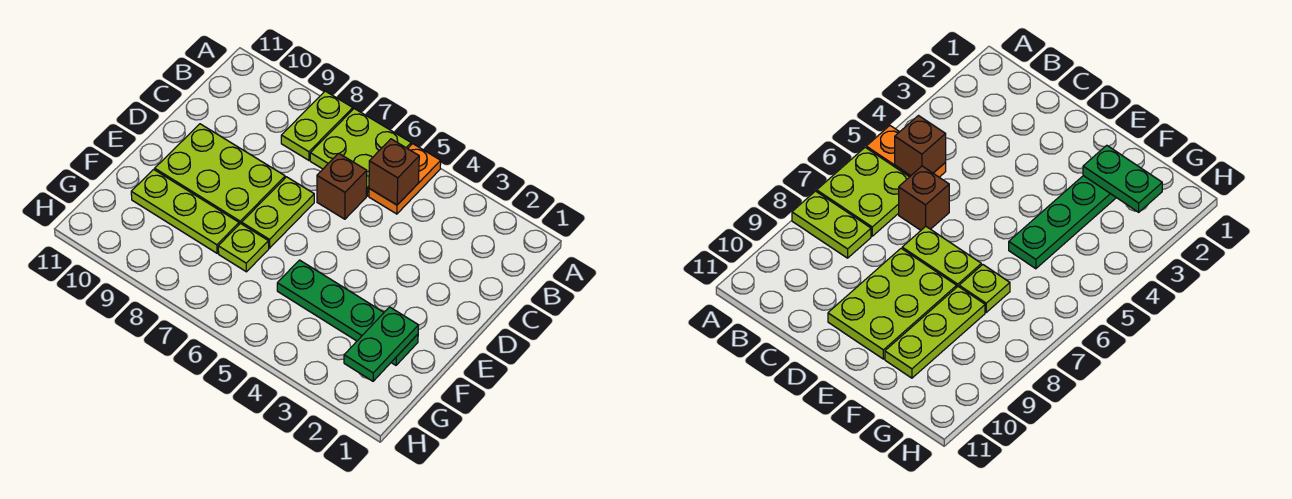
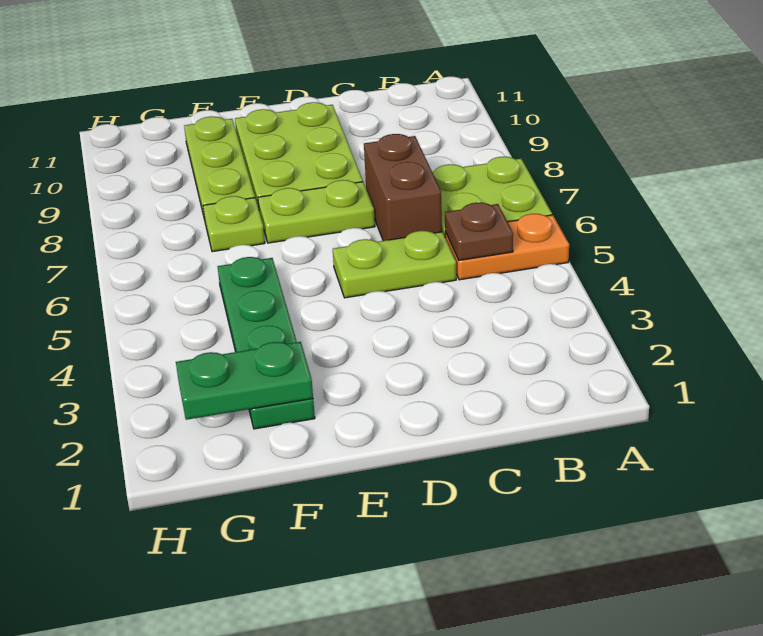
lime 1x2 plate [281,91,353,160] -> lime 1x2 plate moved to [333,231,456,298]
brown 1x1 brick [369,139,419,205] -> brown 1x1 plate [445,203,513,260]
brown 1x1 brick [317,153,367,219] -> brown 1x2 brick [364,134,442,241]

